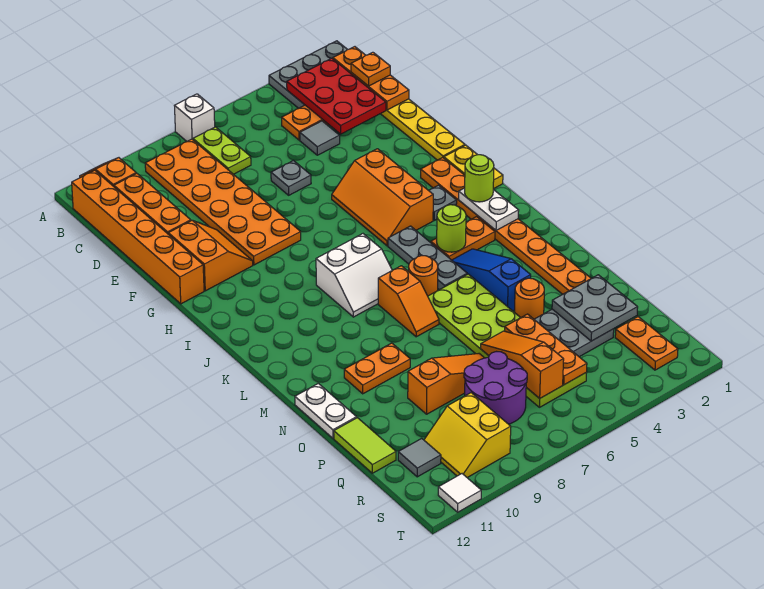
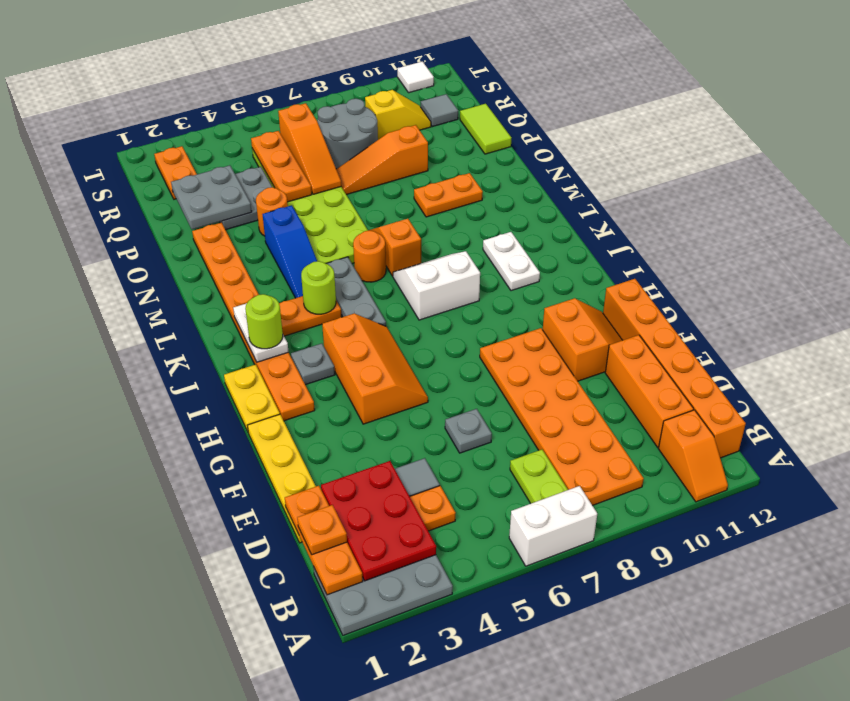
white 1x1 brick [175,94,215,141] -> white 1x2 brick [509,486,597,566]
orange 2x2 slope [168,220,253,291] -> orange 2x2 slope turned to [543,298,622,381]
white 1x2 plate [295,383,357,438] -> white 1x2 plate moved to [483,232,540,291]
purple 2x2 round brick [464,352,527,424] -> grey 2x2 round brick [317,99,378,169]
yellow 2x2 slope [424,393,511,478] -> yellow 1x2 slope [365,90,431,140]

